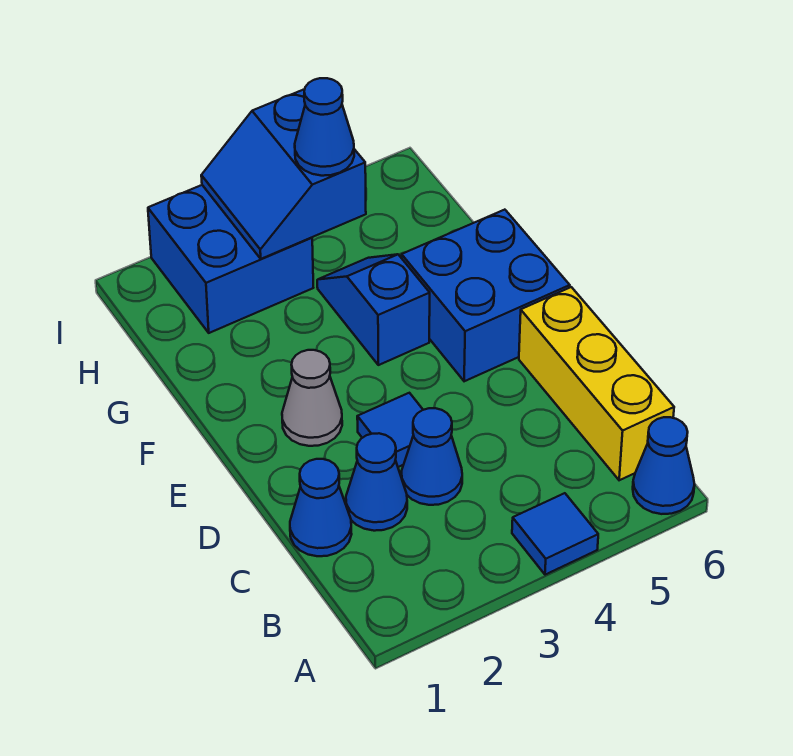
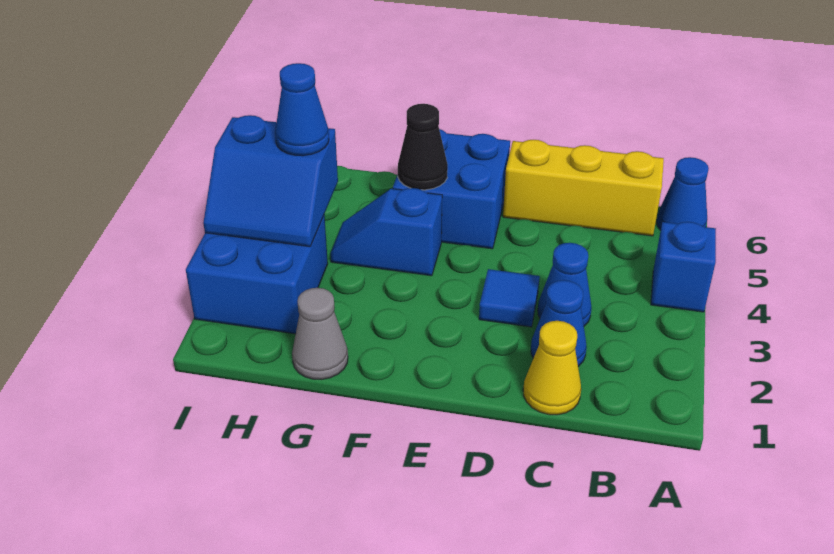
blue 1x1 tile [512,493,598,575] -> blue 1x1 brick [651,222,716,312]
blue 1x1 cone [290,459,352,556] -> yellow 1x1 cone [523,321,581,415]
grey 1x1 cone [282,350,342,446] -> grey 1x1 cone moved to [292,288,348,380]
none -> black 1x1 cone [397,104,448,190]

